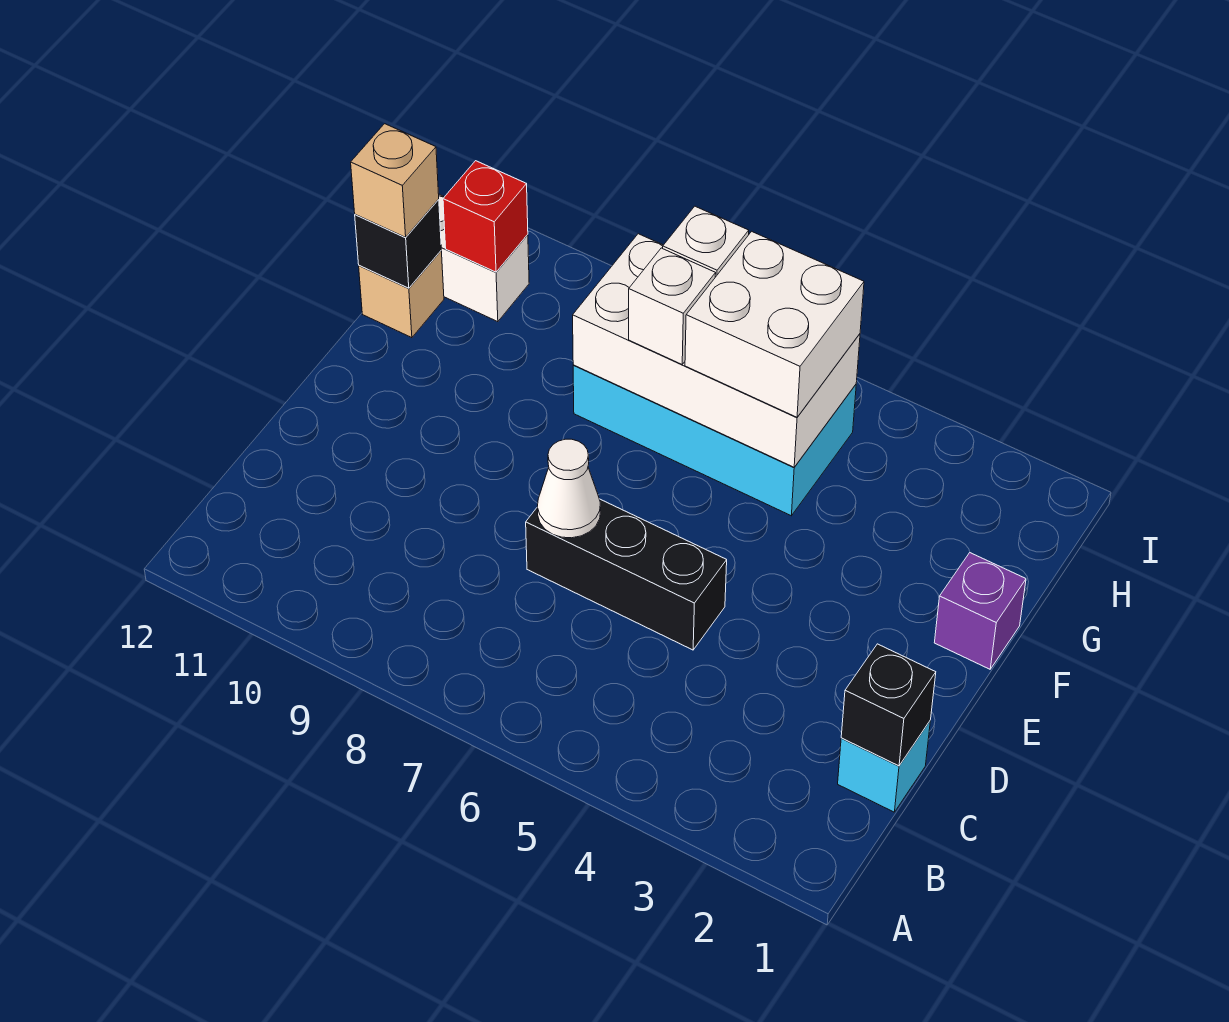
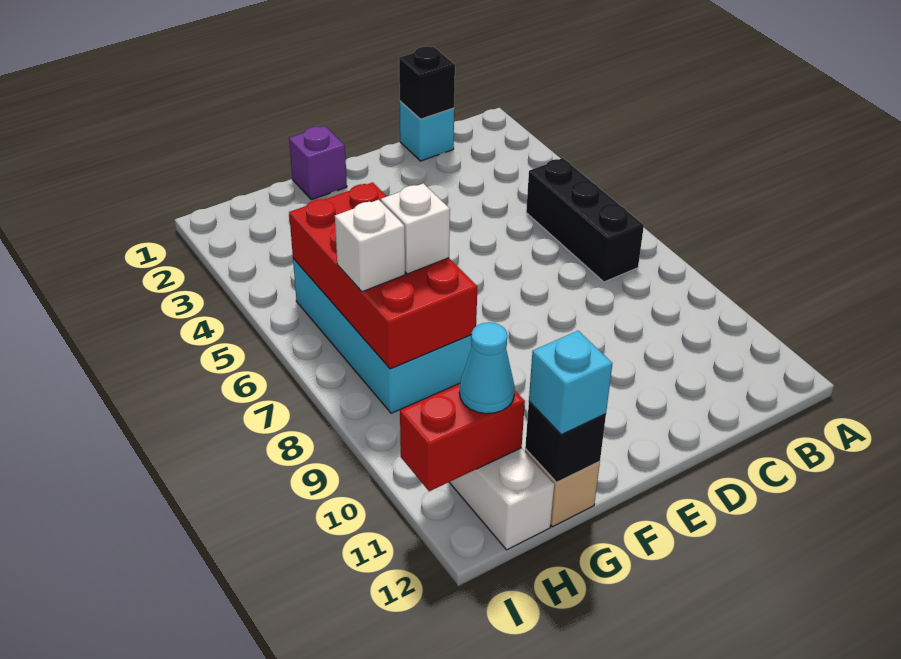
black 1x3 brick [526,499,727,650] -> black 1x3 brick moved to [526,158,644,282]
white 1x1 cone [537,439,601,538] -> none
white 2x4 brick [573,234,860,467] -> red 2x4 brick [289,182,477,369]
white 2x2 brick [685,231,864,417] -> none
tan 1x1 brick [351,124,439,237] -> cyan 1x1 brick [529,331,612,435]
red 1x1 brick [443,161,528,272] -> red 1x2 brick [400,384,525,491]
none -> cyan 1x1 cone [459,322,515,414]

